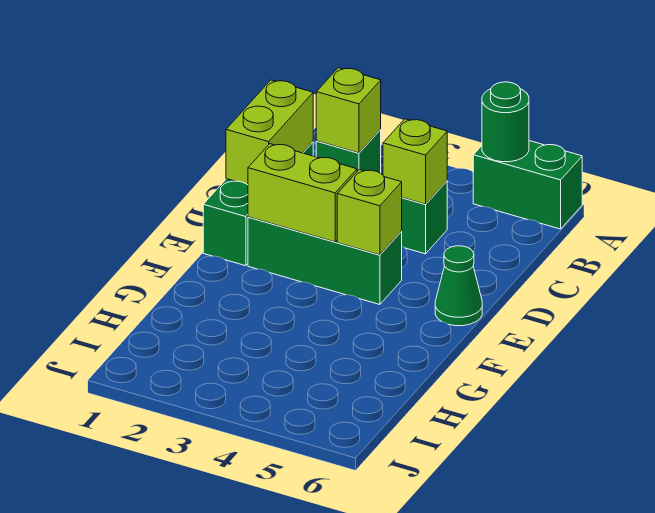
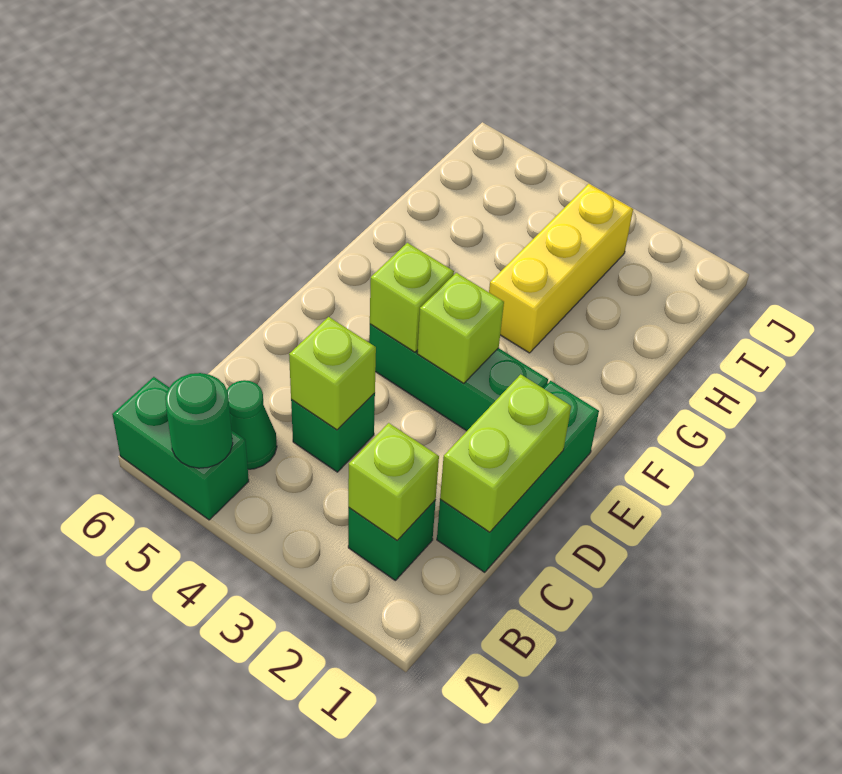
lime 1x2 brick [248,144,357,242] -> lime 1x1 brick [417,273,504,383]
green 1x1 cone [435,246,482,326] -> green 1x1 cone moved to [227,380,277,469]
none -> yellow 1x3 brick [489,184,633,353]

